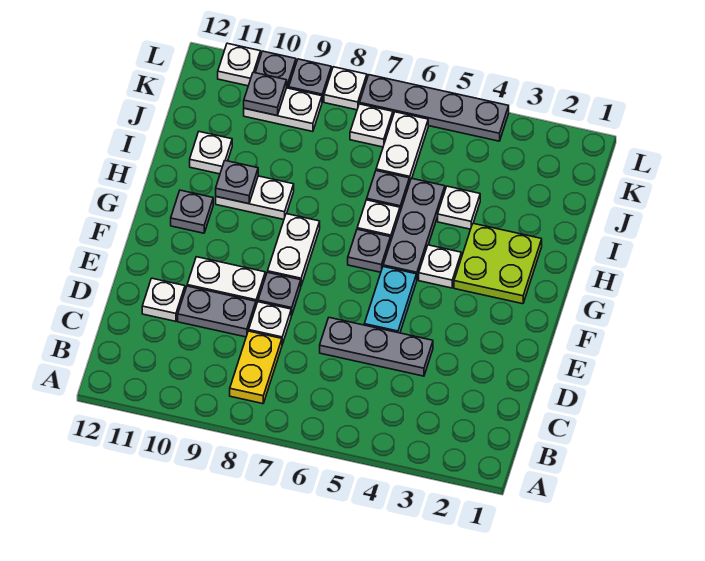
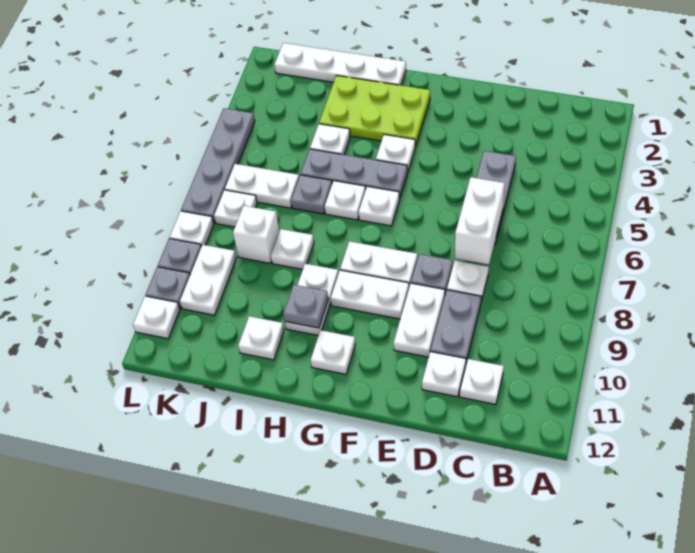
yellow 1x2 plate [230,331,282,404] -> none
none -> white 1x1 plate [460,359,504,404]
none -> white 1x2 brick [455,177,504,265]
cyan 1x2 plate [364,267,417,333] -> none
none -> white 1x2 plate [331,270,409,319]
lime 2x2 plate [454,224,542,304] -> lime 2x3 plate [319,75,430,146]
grey 1x1 plate [348,229,391,272] -> white 1x1 plate [359,186,399,226]
grey 1x1 plate [171,190,213,233] -> white 1x1 plate [311,330,355,374]
none -> white 1x4 plate [274,43,406,85]
none -> white 1x1 plate [271,229,314,269]
none -> white 1x1 brick [233,206,279,263]
grey 1x1 plate [244,72,287,116] -> none

